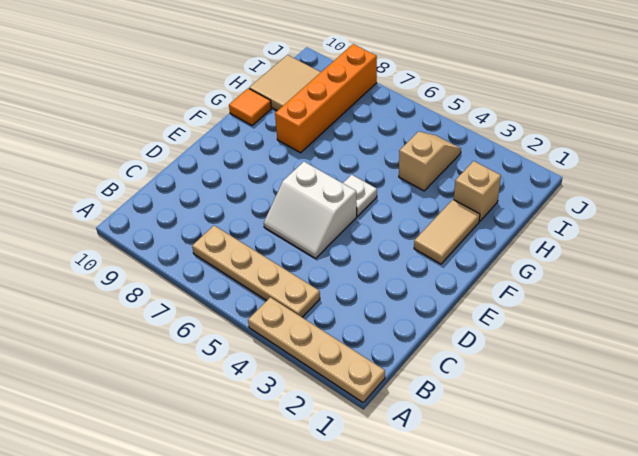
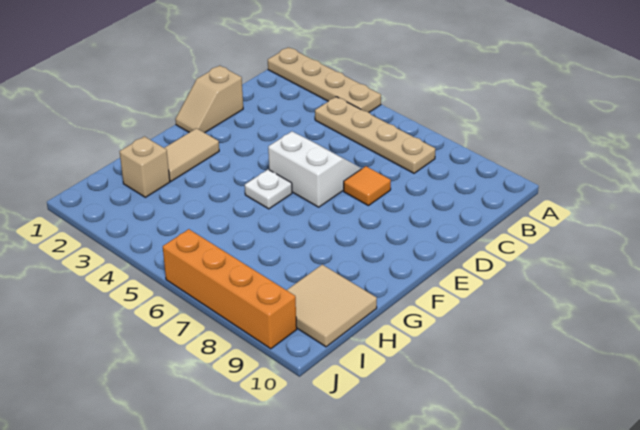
orange 1x4 brick [275,44,377,153] -> orange 1x4 brick turned to [163,229,297,349]
orange 1x1 tile [229,88,271,125] -> orange 1x1 tile moved to [344,166,391,206]
tan 1x2 slope [399,132,461,191] -> tan 1x2 slope moved to [175,66,243,133]

